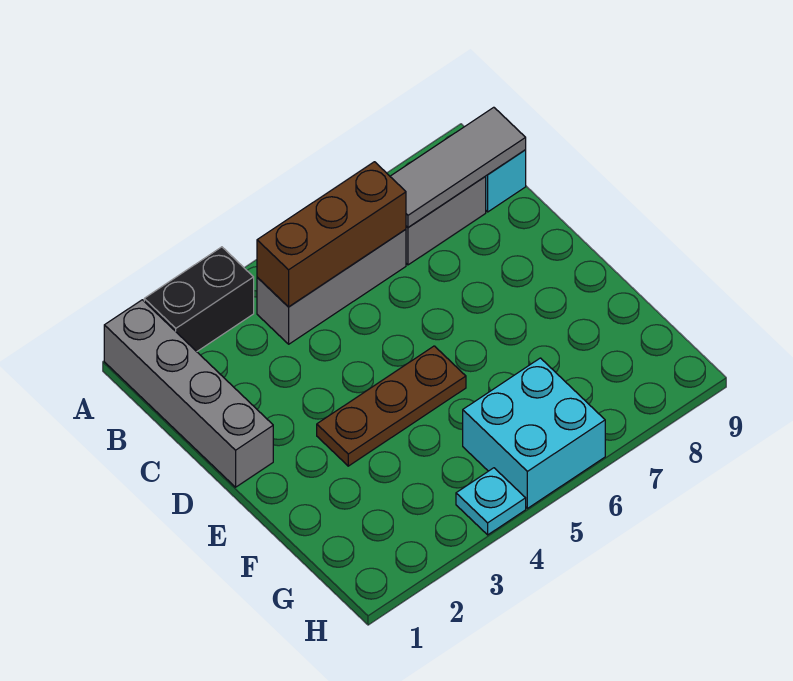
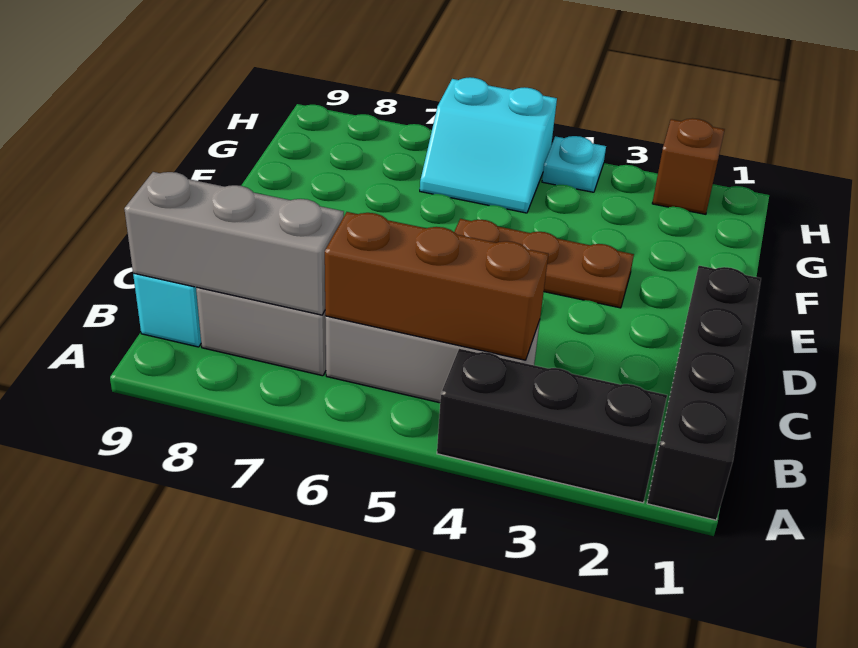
grey 1x4 brick [104,300,273,487] -> black 1x4 brick [647,266,761,520]
black 1x2 brick [144,247,254,352] -> black 1x3 brick [437,349,667,503]
grey 1x3 tile [390,107,526,227] -> grey 1x3 brick [124,172,344,315]
cyan 2x2 brick [463,358,605,508] -> cyan 2x2 slope [420,77,557,213]
none -> brown 1x1 brick [652,118,725,214]

